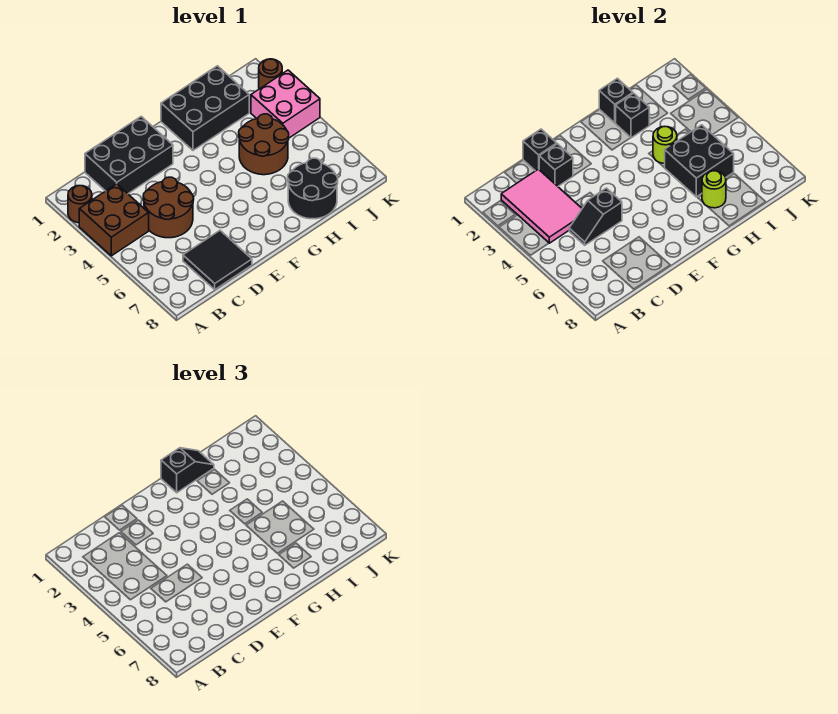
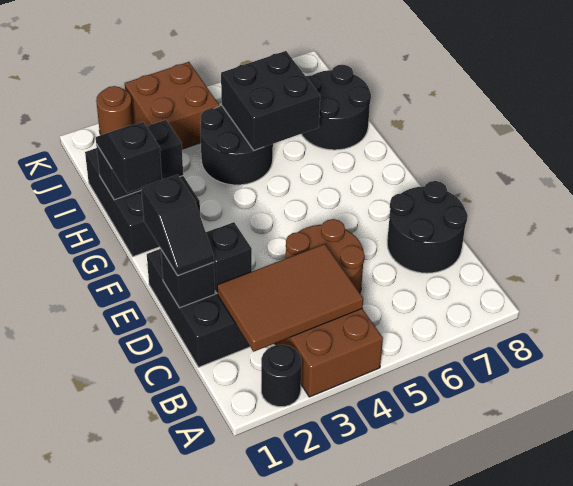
brown 1x1 round brick [68,186,92,223] -> black 1x1 round brick [261,345,301,407]
pink 2x3 tile [501,169,582,243] -> brown 2x3 tile [217,244,363,352]
black 1x2 slope [569,188,622,245] -> black 1x2 slope moved to [141,175,214,276]
black 2x2 tile [183,231,252,289] -> black 2x2 round brick [387,181,468,273]
brown 2x2 round brick [239,114,289,175] -> black 2x2 round brick [200,105,273,185]
lime 1x1 round brick [653,127,677,164] -> none
lime 1x1 round brick [702,171,726,208] -> none
pink 2x2 brick [251,70,320,138] -> brown 2x2 brick [125,62,219,149]

